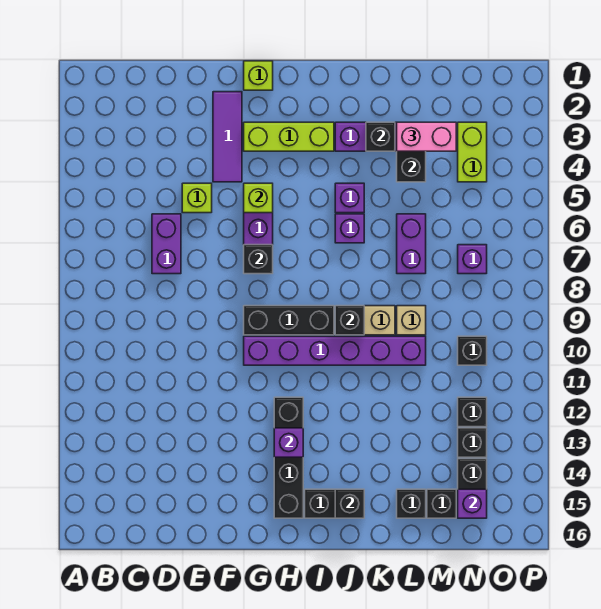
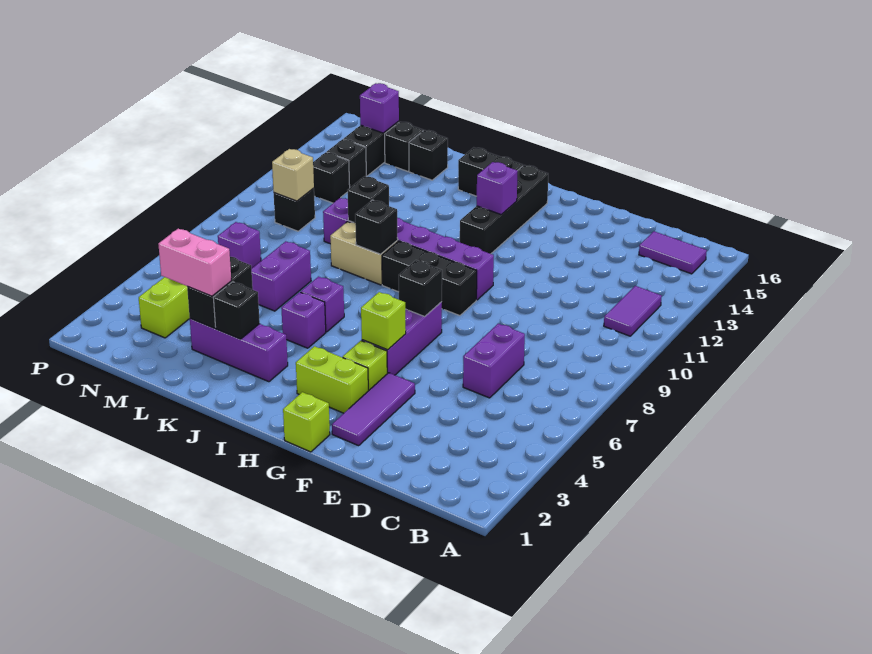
none -> purple 1x2 tile [604,286,662,336]
none -> purple 1x2 tile [639,231,707,274]
lime 1x1 brick [182,183,212,213] -> lime 1x1 brick moved to [343,341,387,391]
lime 1x3 brick [244,122,334,151] -> lime 1x2 brick [296,346,368,413]
black 1x1 brick [335,489,364,518] -> black 1x1 brick moved to [347,176,389,223]
tan 1x1 brick [397,306,426,335] -> tan 1x1 brick moved to [272,149,314,201]

